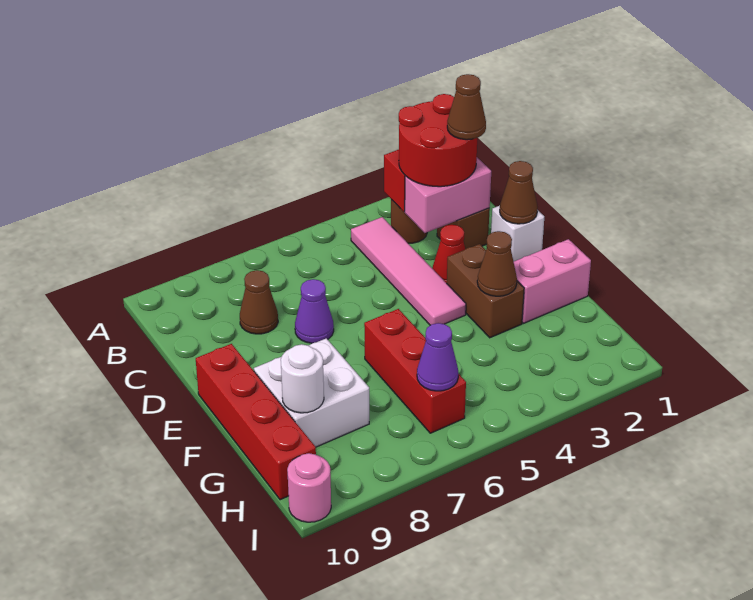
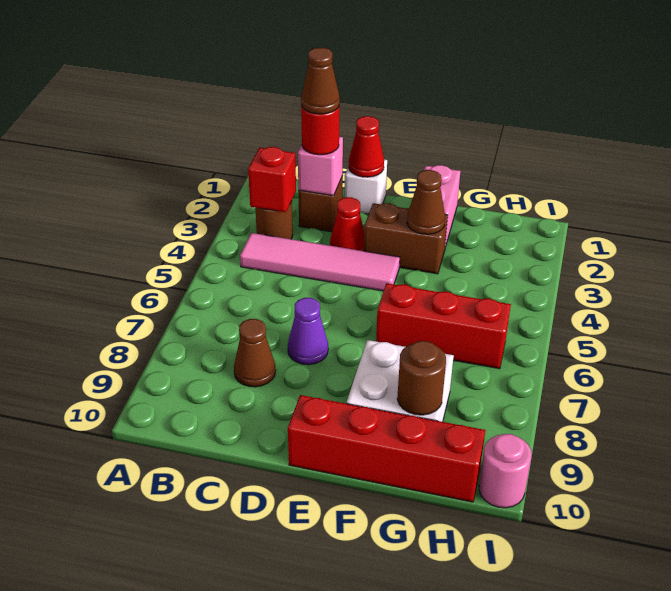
red 2x2 round brick [399,94,477,187] -> red 1x1 round brick [301,106,339,155]
pink 1x2 brick [405,158,491,233] -> pink 1x1 brick [298,137,343,196]
brown 1x1 cone [500,161,537,224] -> red 1x1 cone [349,116,384,177]
white 1x1 round brick [281,344,324,413] -> brown 1x1 round brick [397,341,446,415]
purple 1x1 cone [417,323,458,391] -> none

